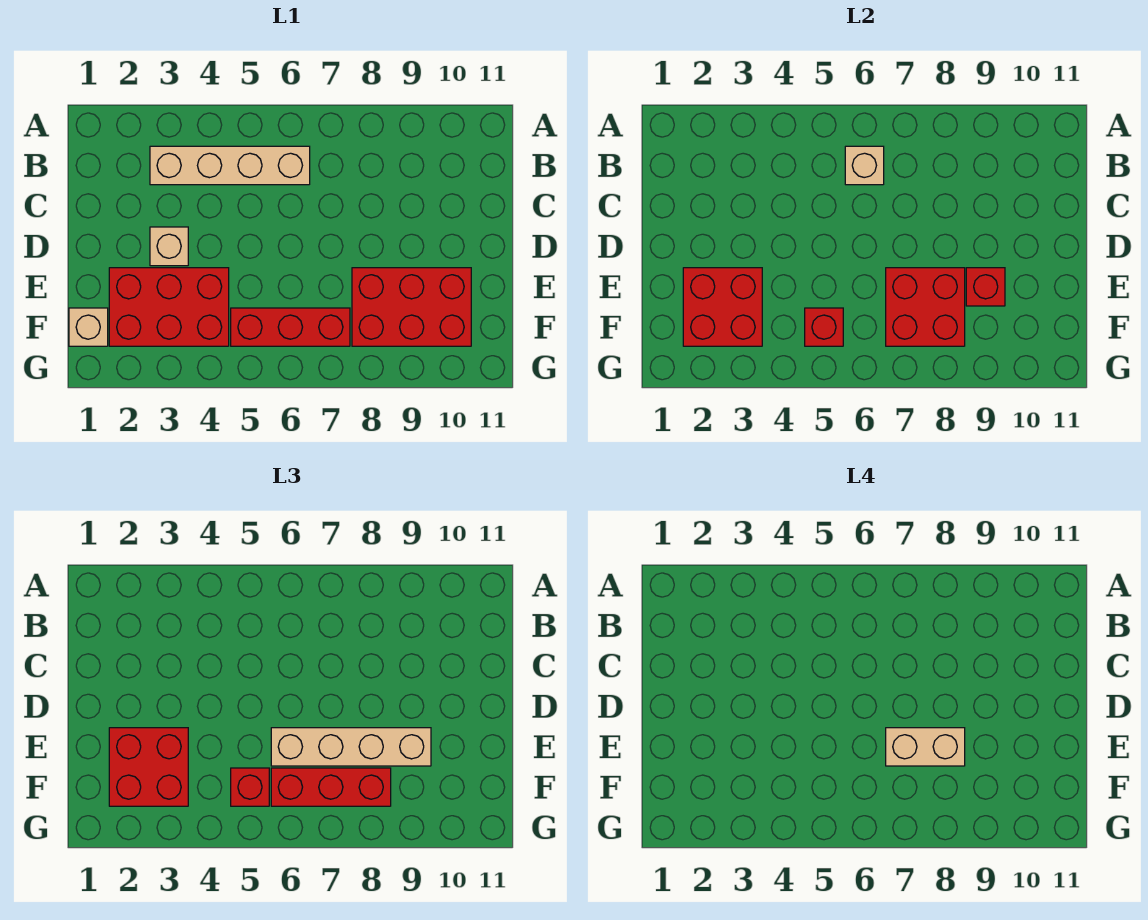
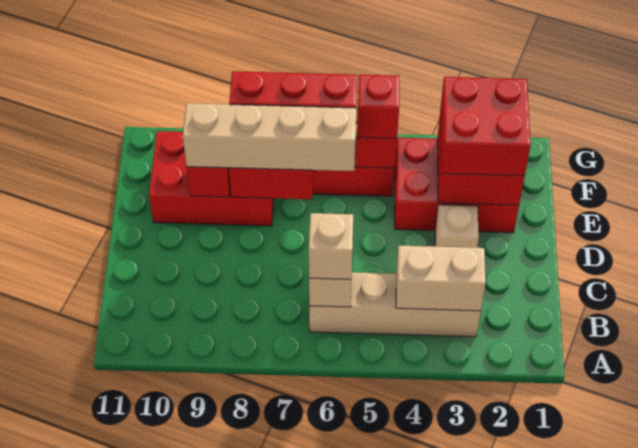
tan 1x2 brick [886,728,965,766] -> tan 1x2 brick moved to [396,246,486,311]
tan 1x1 brick [69,308,108,346] -> tan 1x1 brick moved to [309,213,353,279]

